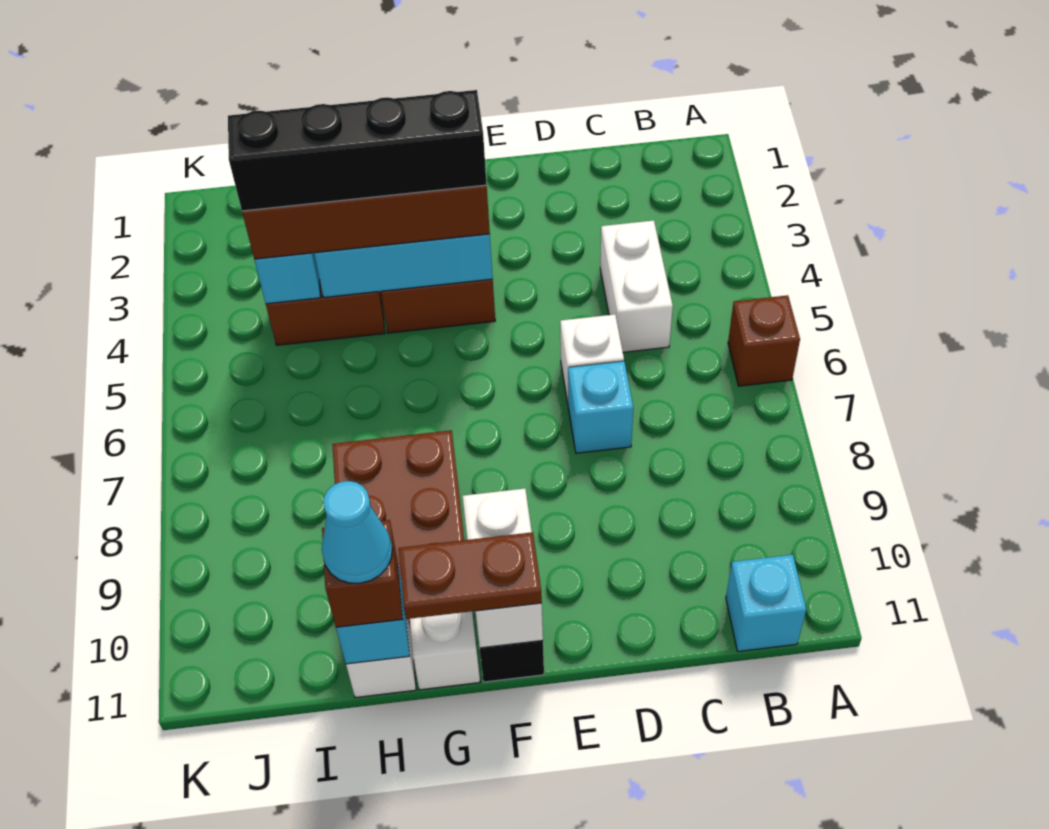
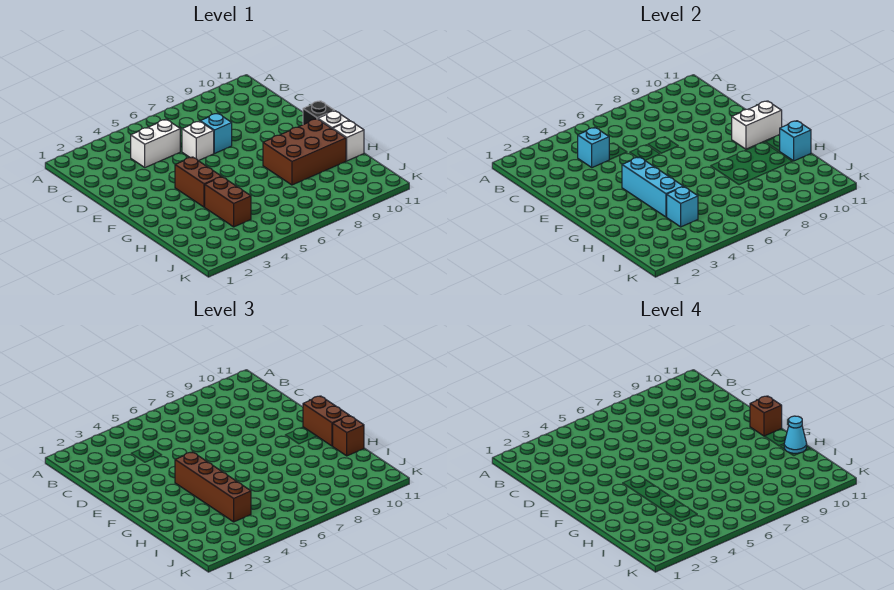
brown 1x1 brick [728,295,800,386] -> brown 1x1 brick moved to [750,396,782,436]
cyan 1x1 brick [726,555,806,651] -> cyan 1x1 brick moved to [578,128,609,168]
black 1x4 brick [228,90,487,211] -> none
brown 1x2 plate [399,532,542,619] -> brown 1x2 brick [303,396,349,446]

